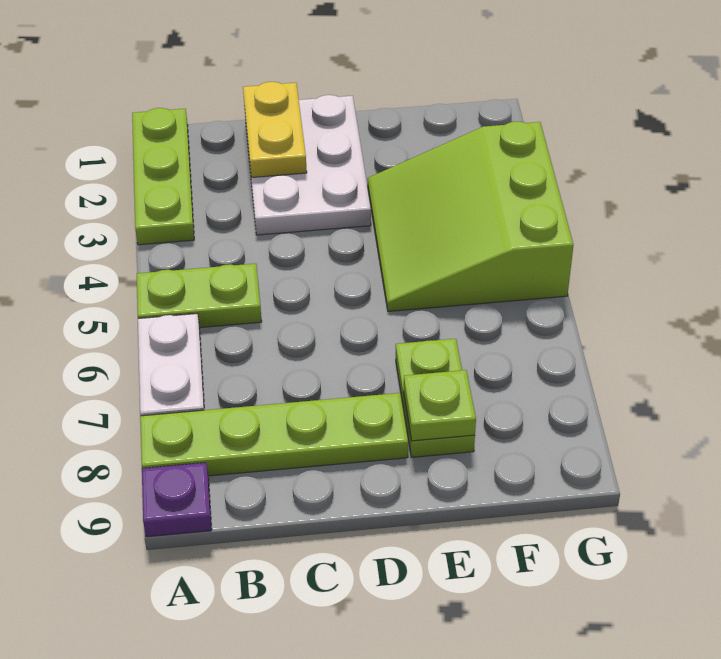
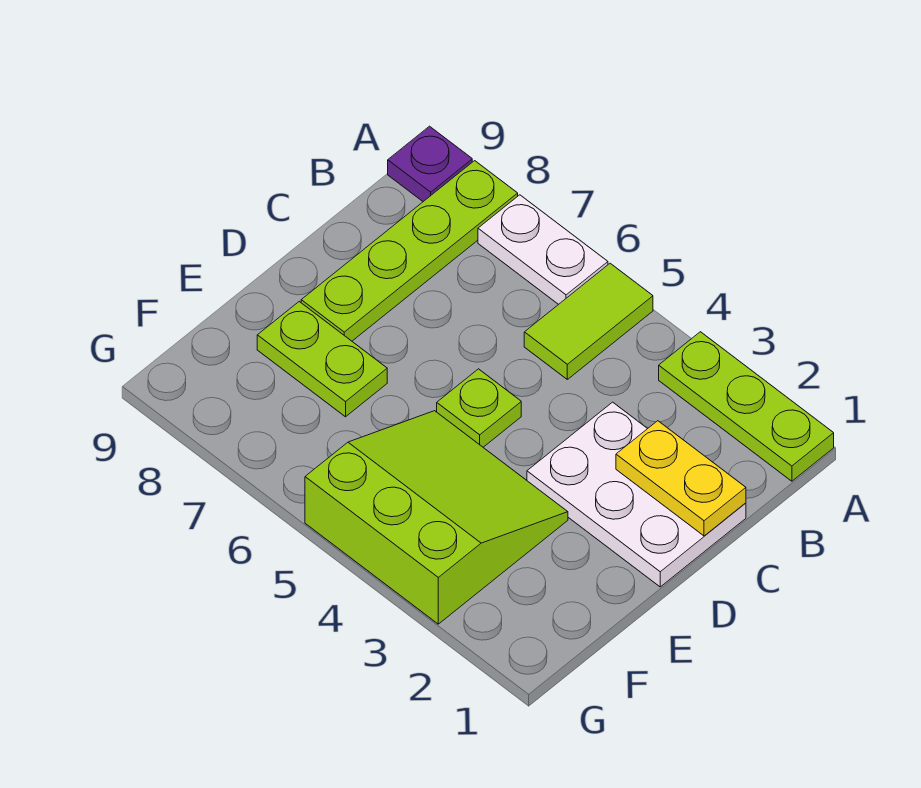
lime 1x2 plate [137,264,262,328] -> lime 1x2 tile [524,263,653,379]
lime 1x1 plate [404,370,476,441] -> lime 1x1 plate moved to [437,369,521,447]

